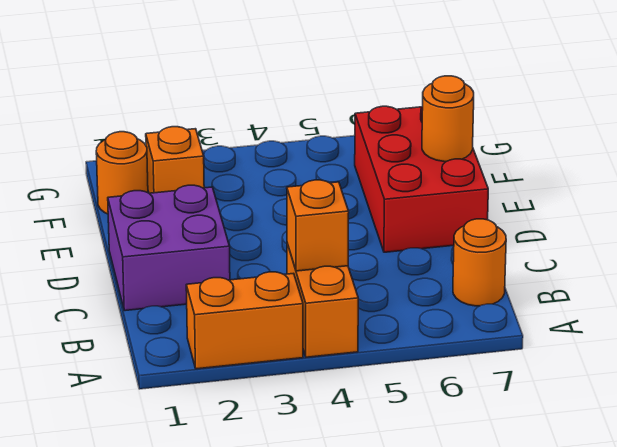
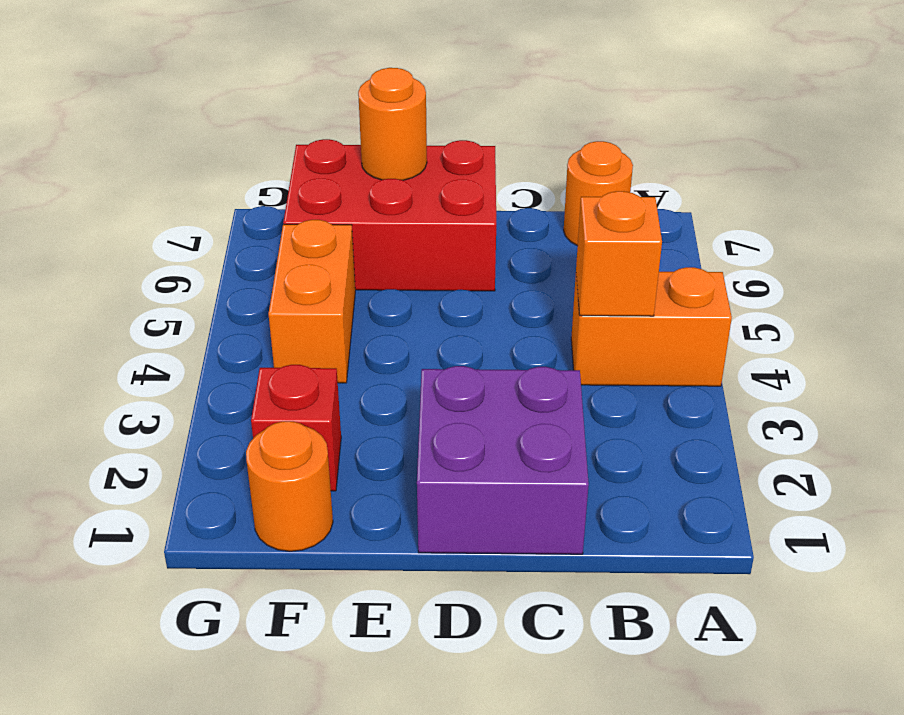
orange 1x2 brick [186,272,303,369] -> orange 1x2 brick moved to [269,220,355,383]
orange 1x1 brick [146,127,204,193] -> red 1x1 brick [251,365,341,491]

